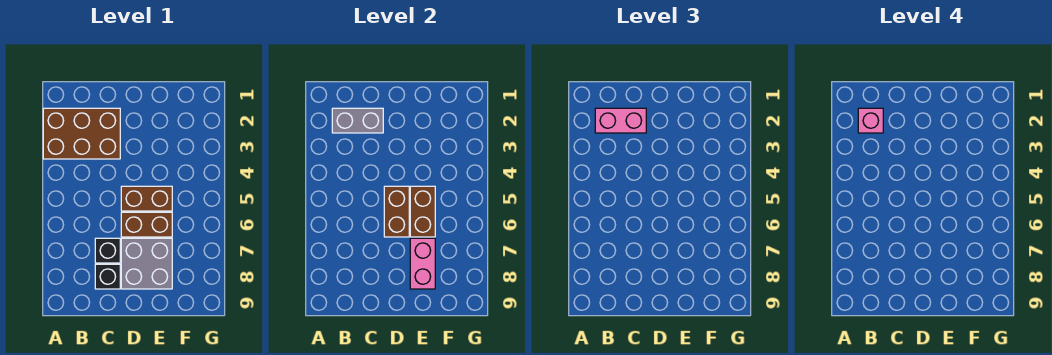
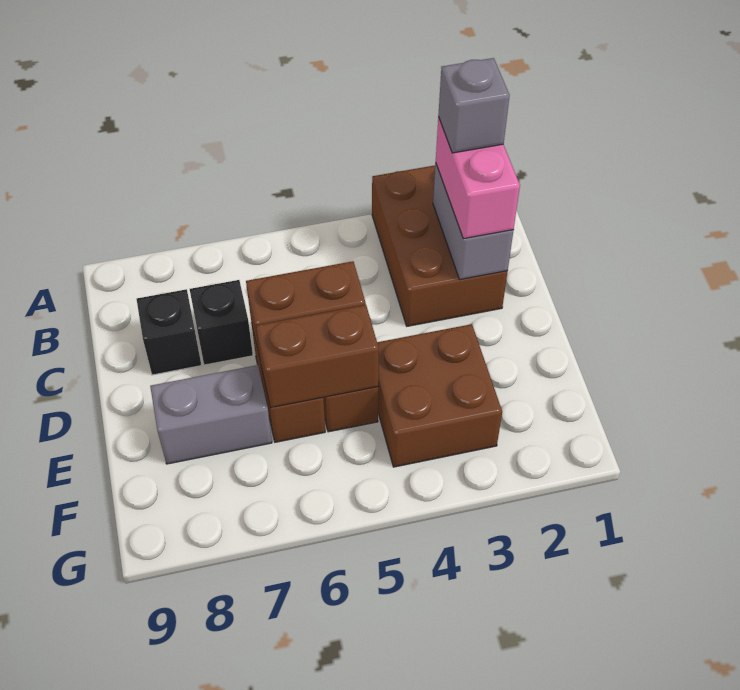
pink 1x1 brick [858,108,883,133] -> grey 1x1 brick [438,58,510,153]
grey 2x2 brick [121,238,172,289] -> grey 1x2 brick [150,365,272,464]
none -> brown 2x2 brick [377,324,502,467]
pink 1x2 brick [410,238,435,289] -> none

